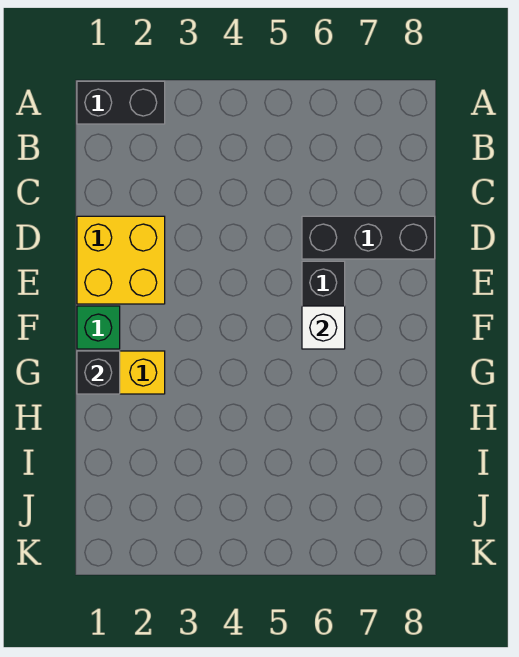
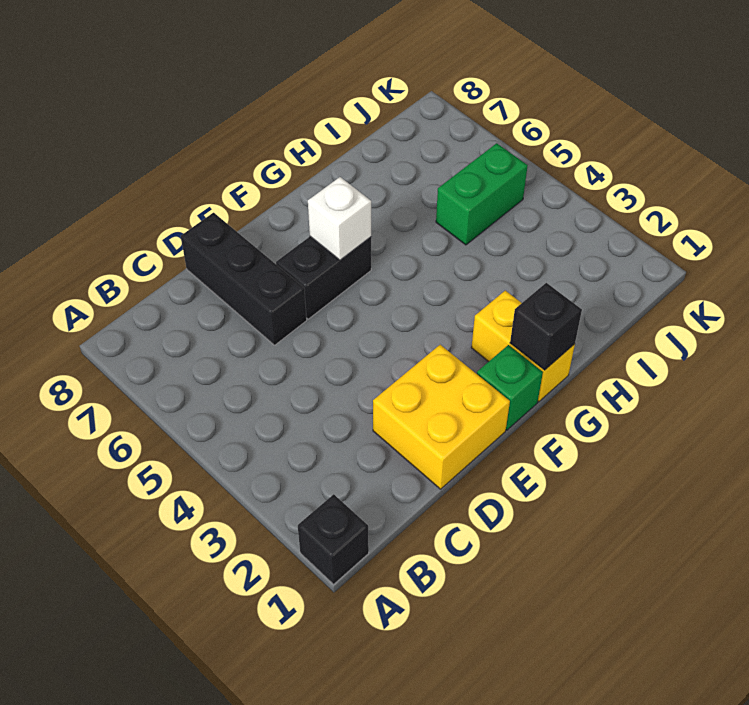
black 1x2 brick [77,81,165,124] -> black 1x1 brick [298,494,369,584]
none -> green 1x2 brick [436,143,528,245]

